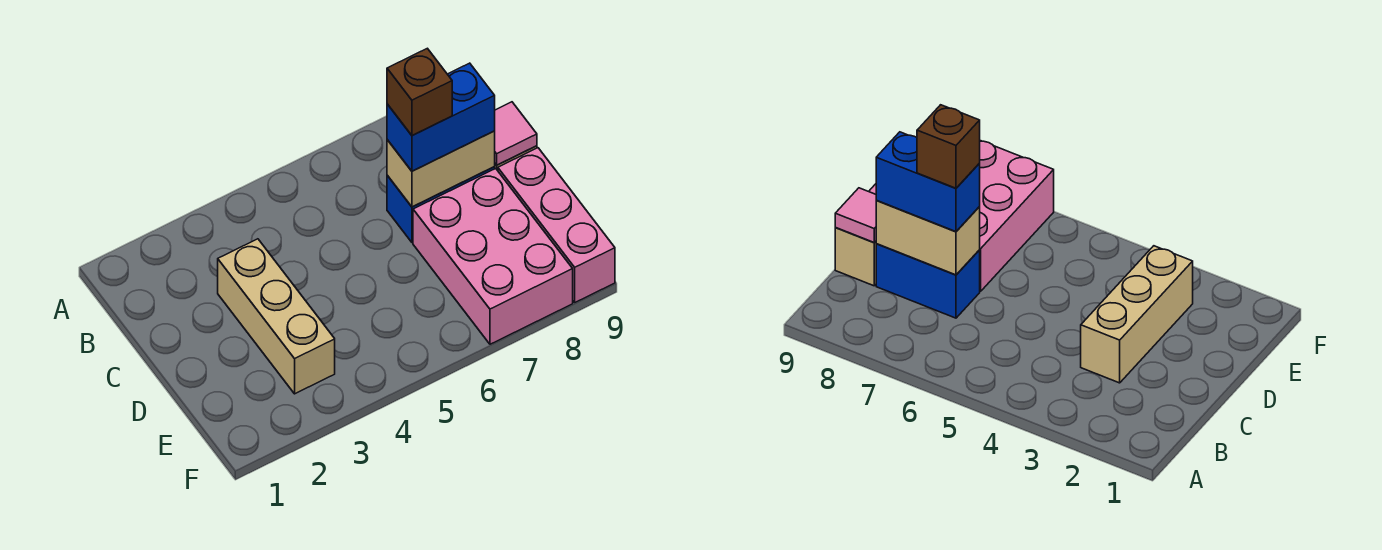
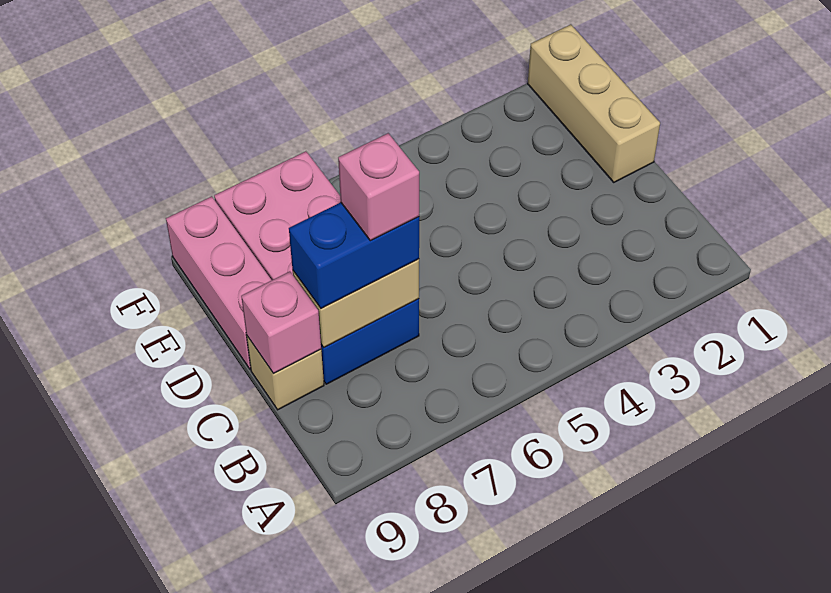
tan 1x3 brick [218,239,335,394] -> tan 1x3 brick moved to [528,25,660,182]
brown 1x1 brick [387,48,452,136] -> pink 1x1 brick [338,133,419,241]
pink 1x1 tile [495,102,537,165] -> pink 1x1 brick [241,272,321,373]

